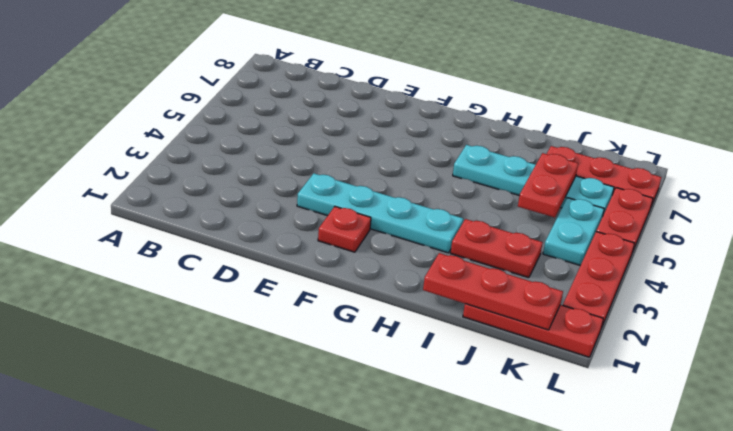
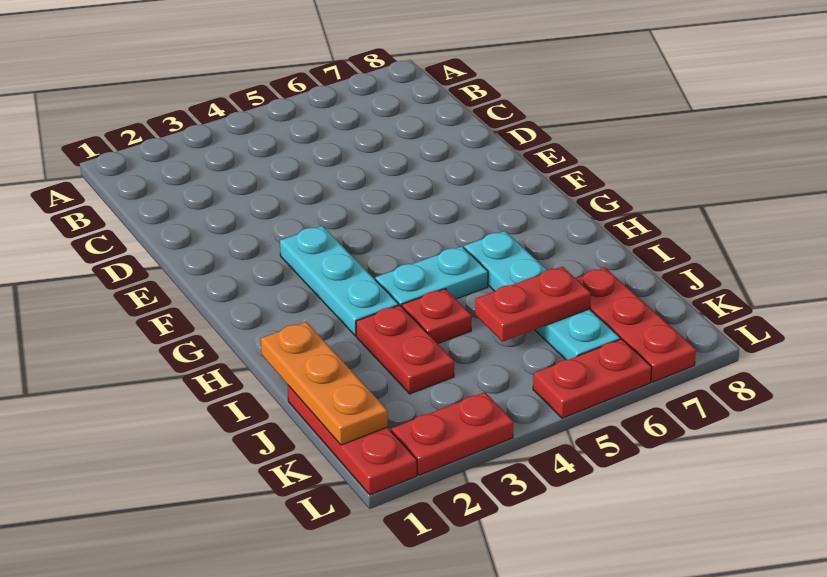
cyan 1x4 plate [297,173,463,253] -> cyan 1x3 plate [280,226,399,336]
red 1x1 plate [318,207,371,252] -> red 1x1 plate moved to [402,289,472,344]
red 1x3 plate [423,253,563,330] -> orange 1x3 plate [261,322,388,445]
cyan 1x2 plate [543,198,604,266] -> cyan 1x2 plate moved to [375,247,488,307]
red 1x3 plate [563,232,634,328] -> red 1x2 plate [391,392,514,475]

